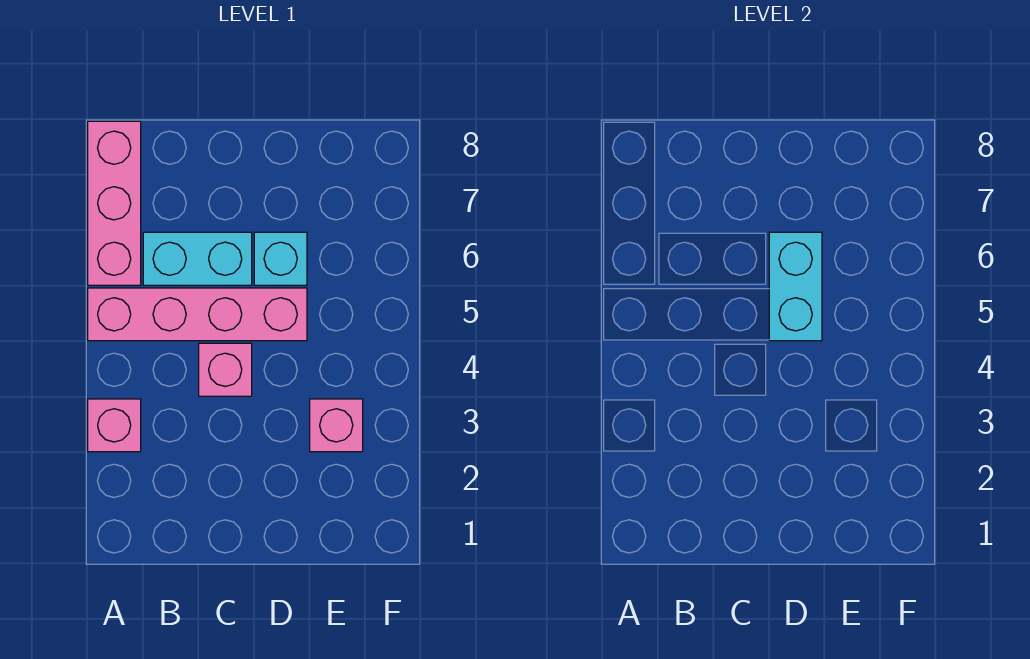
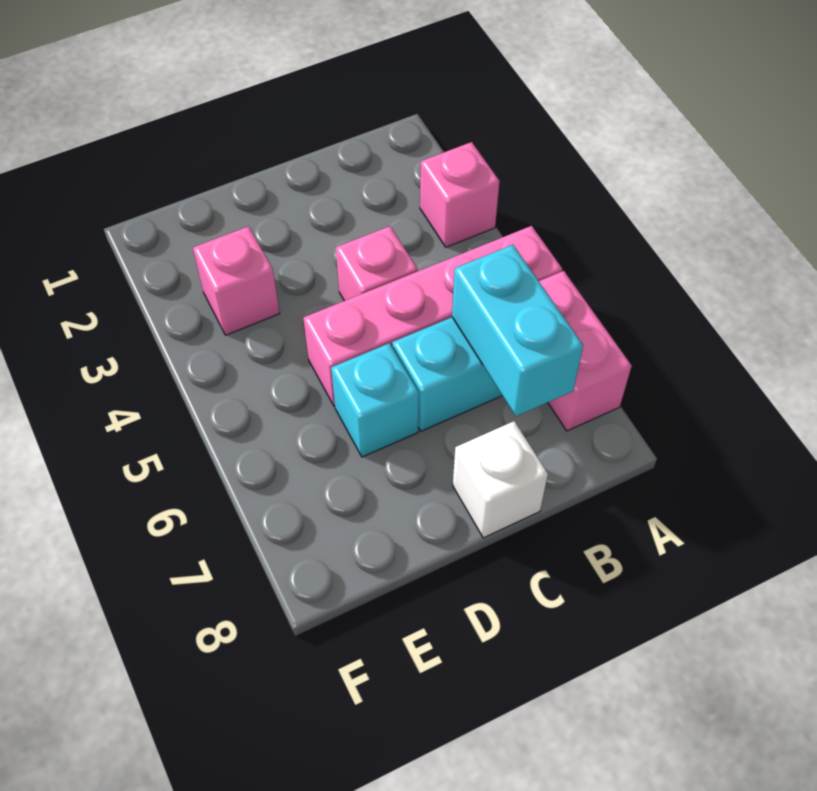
pink 1x3 brick [88,121,141,285] -> pink 1x2 brick [539,271,632,431]
none -> white 1x1 brick [453,421,548,538]
cyan 1x2 brick [769,232,822,341] -> cyan 1x2 brick moved to [452,245,583,416]

